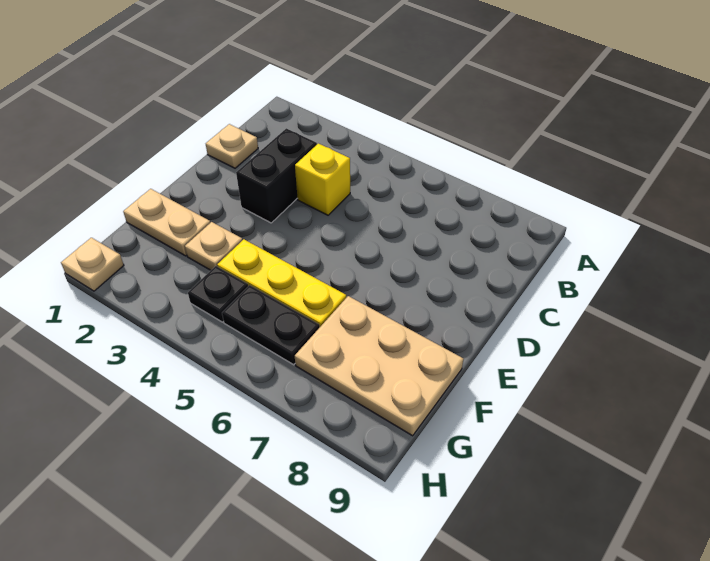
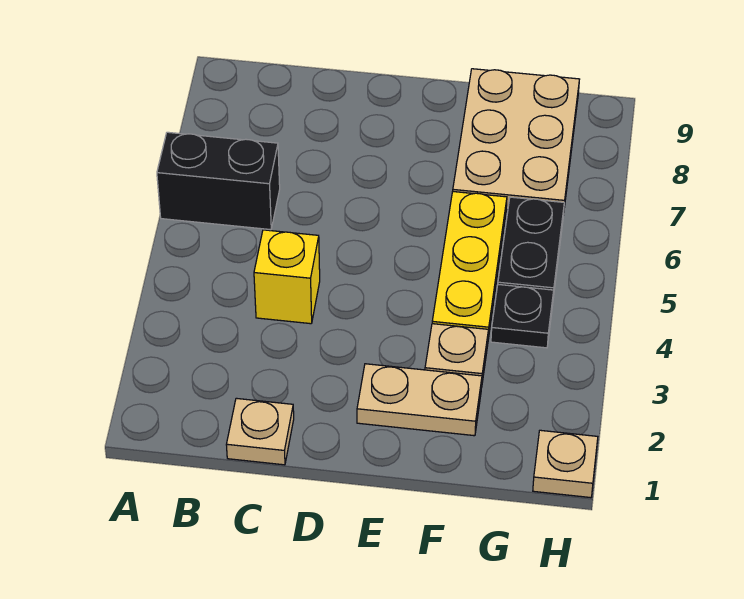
black 1x2 brick [236,128,317,223] -> black 1x2 brick moved to [157,132,280,230]
tan 1x2 plate [123,189,210,256] -> tan 1x2 plate turned to [357,364,482,436]

